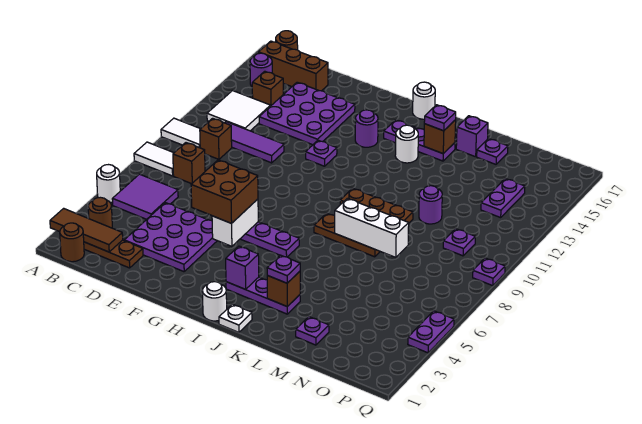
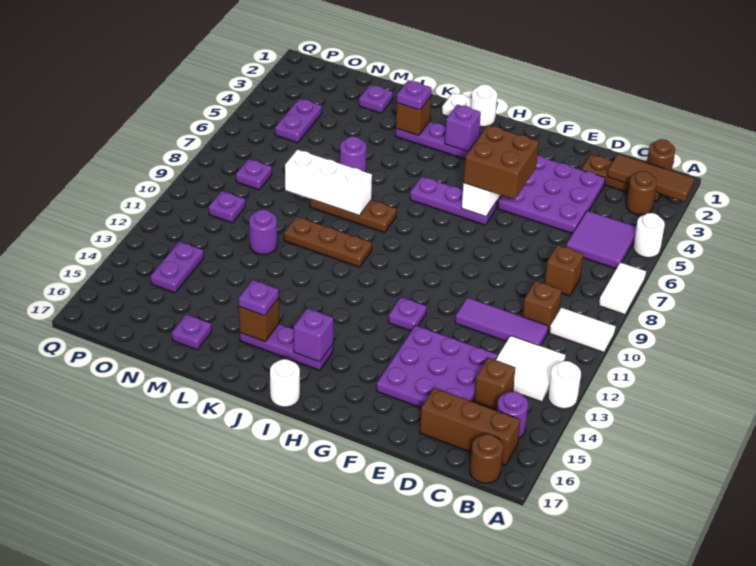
white 1x2 tile [134,142,173,176] -> white 1x2 tile turned to [599,263,646,315]
purple 1x1 round brick [355,110,378,147] -> purple 1x1 round brick moved to [340,136,366,172]
white 1x1 round brick [395,125,418,163] -> white 1x1 round brick moved to [548,361,581,409]
purple 1x1 brick [456,116,488,157] -> purple 1x1 brick moved to [294,308,333,362]
purple 1x2 plate [408,311,454,353] -> purple 1x2 plate moved to [275,98,322,143]
purple 1x1 plate [473,258,505,286] -> purple 1x1 plate moved to [236,159,272,190]

